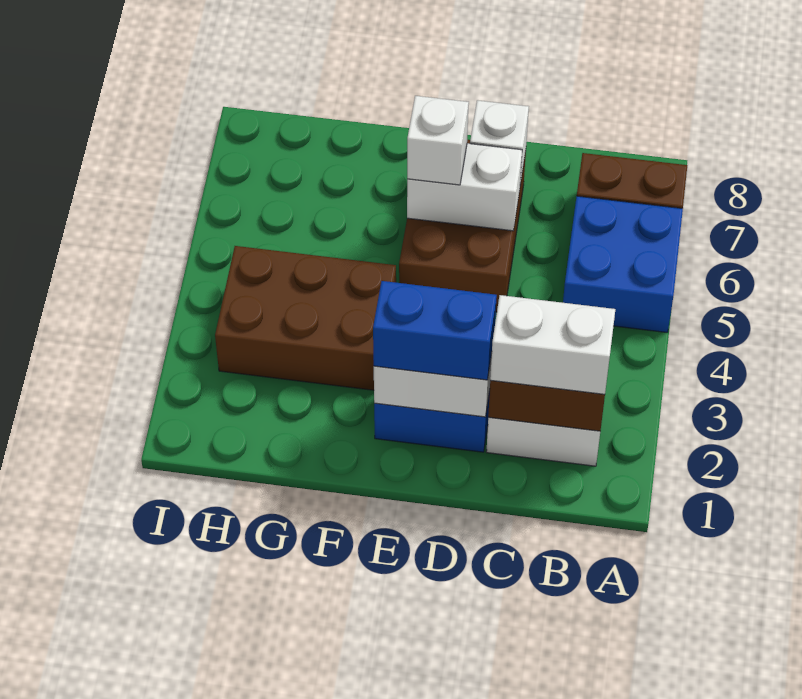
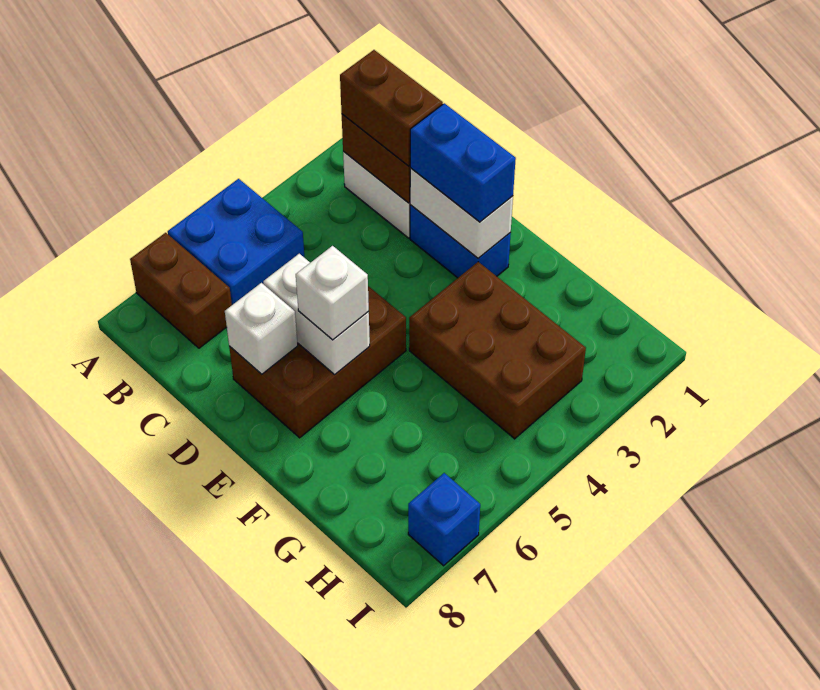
white 1x2 brick [490,295,615,394] -> brown 1x2 brick [340,50,443,166]
none -> blue 1x1 brick [408,473,480,566]

